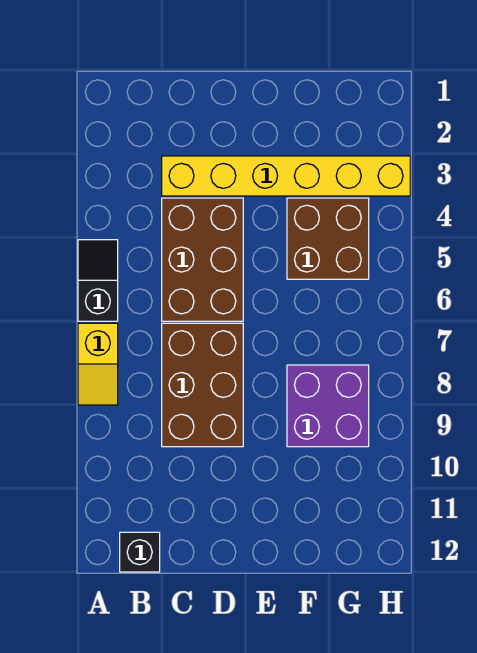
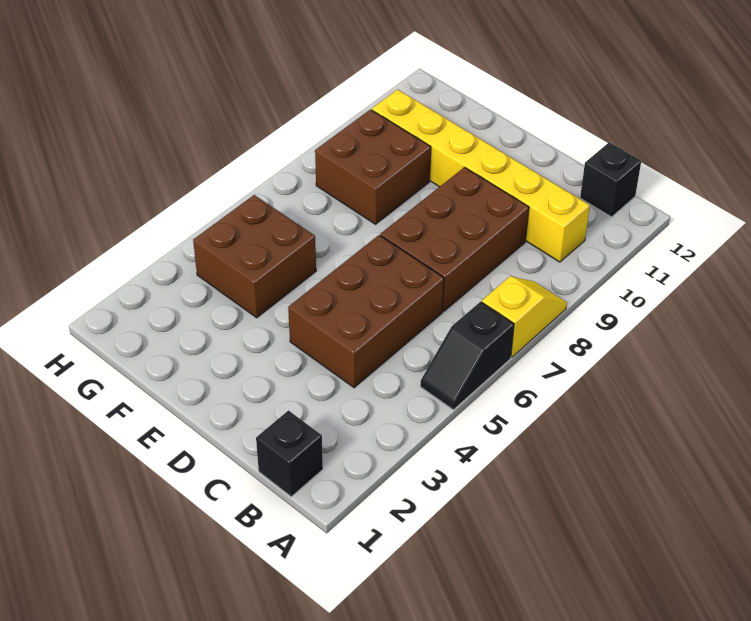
none -> black 1x1 brick [256,411,323,497]
yellow 1x6 brick [162,156,410,196] -> yellow 1x6 brick moved to [372,89,590,262]
purple 2x2 brick [287,365,369,447] -> brown 2x2 brick [315,110,431,224]

